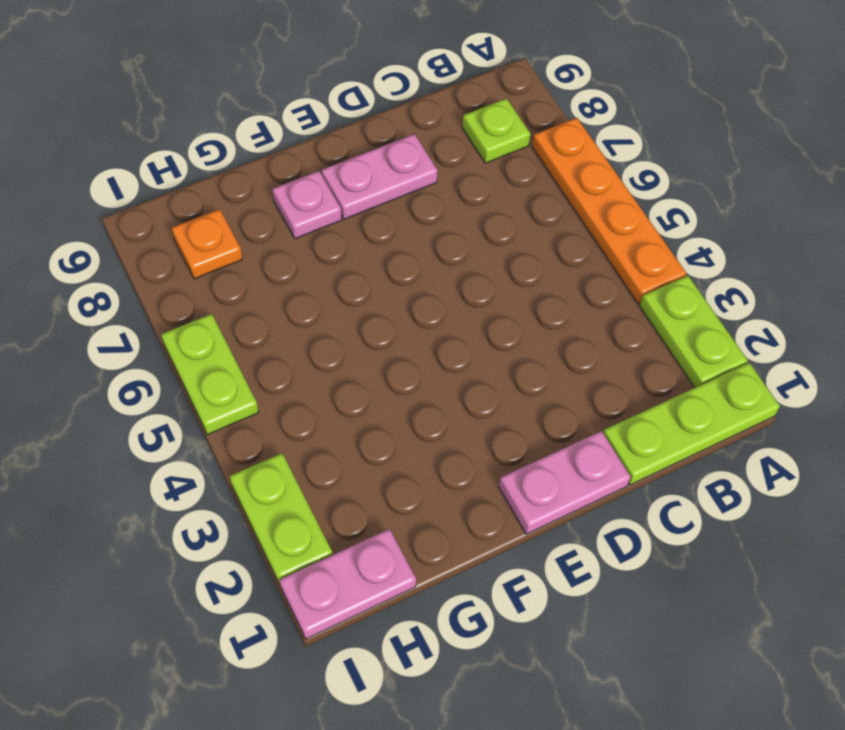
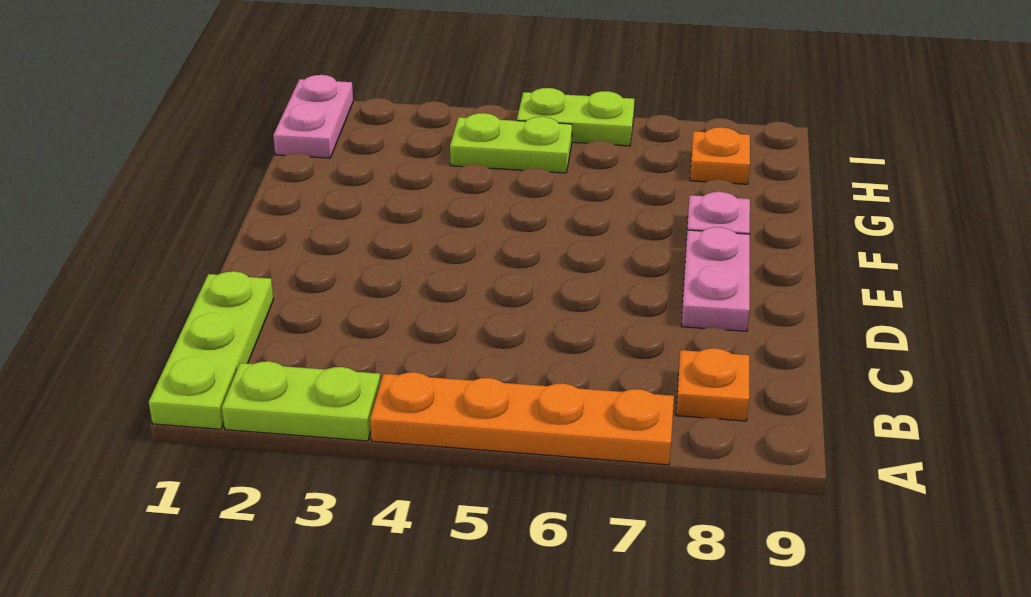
lime 1x1 plate [462,99,530,163] -> orange 1x1 plate [676,348,749,421]
pink 1x2 plate [499,431,631,534] -> none
lime 1x2 plate [230,453,333,585] -> lime 1x2 plate moved to [450,113,572,173]

